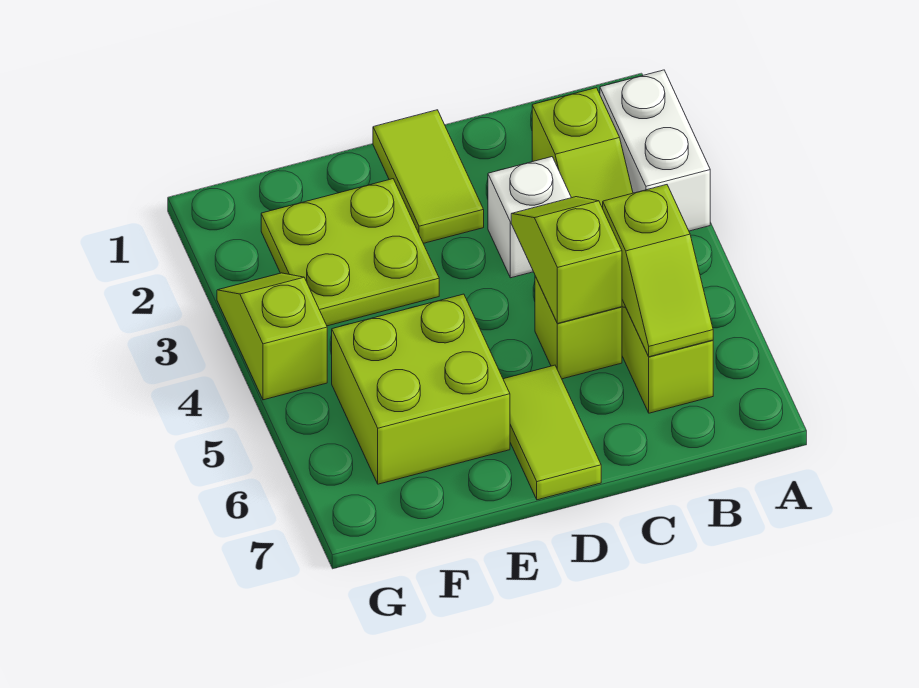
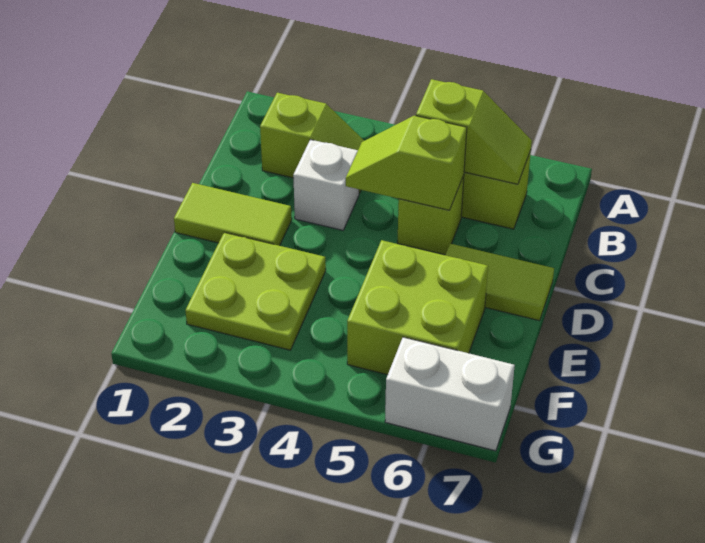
white 1x2 brick [600,70,710,231] -> white 1x2 brick moved to [385,337,515,451]
lime 1x2 slope [217,273,327,400] -> none

